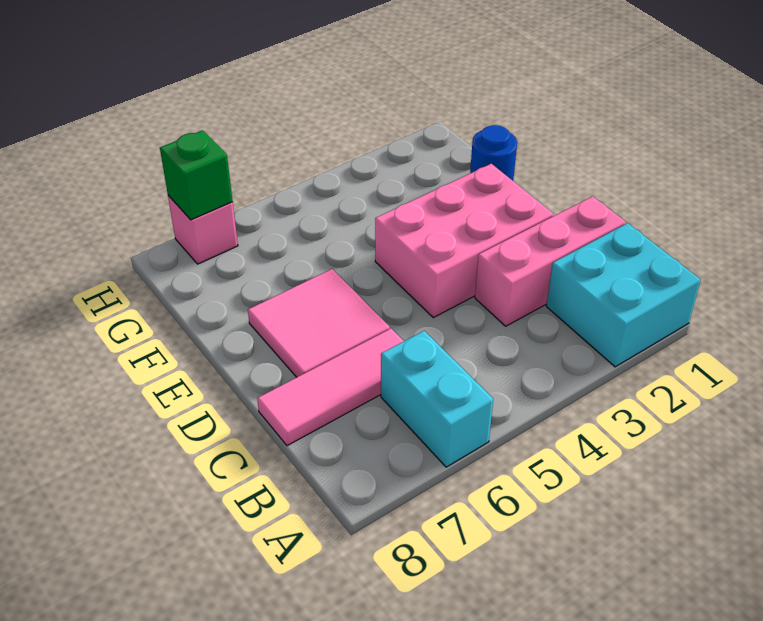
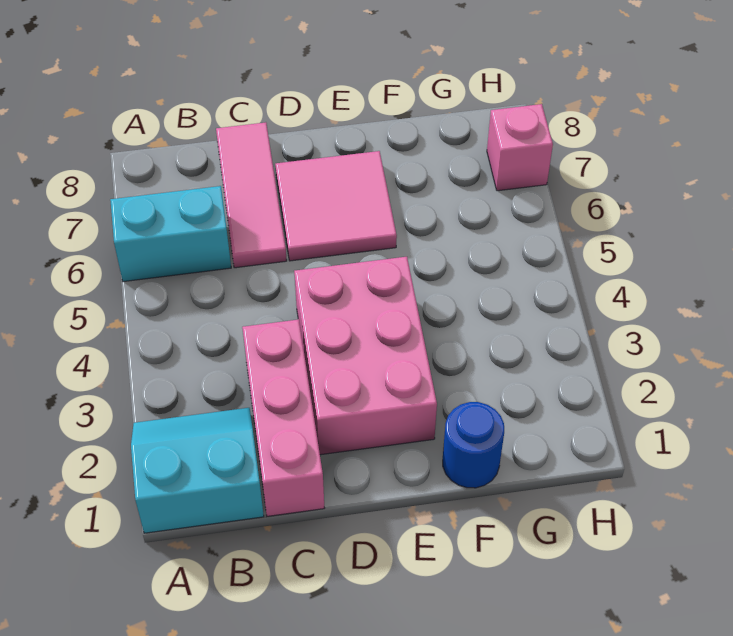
cyan 2x2 brick [546,223,701,367] -> cyan 2x2 slope [131,408,264,533]
green 1x1 brick [160,130,233,220] -> none

